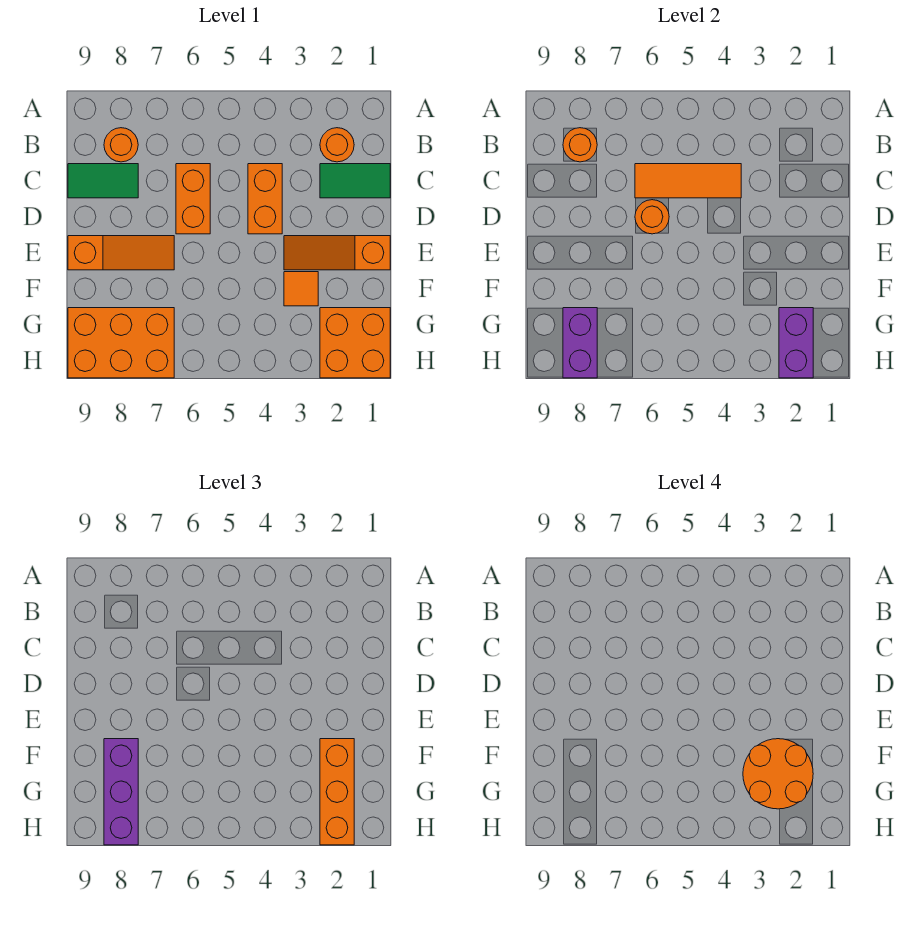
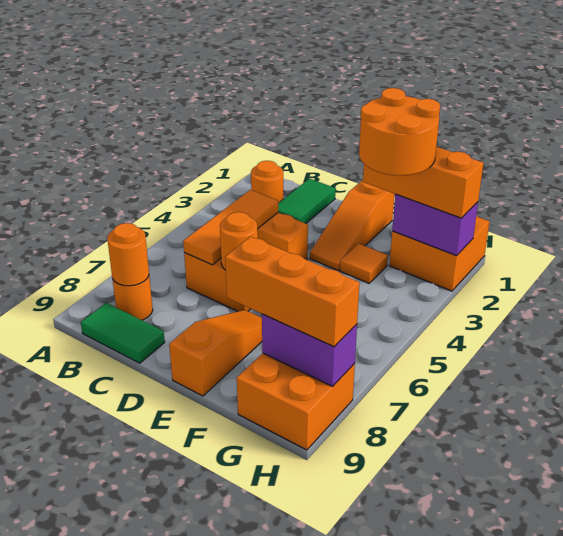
green 1x2 tile [68,164,138,198] -> green 1x2 tile turned to [81,303,165,363]
purple 1x3 brick [104,739,138,845] -> orange 1x3 brick [225,237,360,347]
orange 2x3 brick [68,308,174,378] -> orange 2x2 brick [237,353,355,450]

